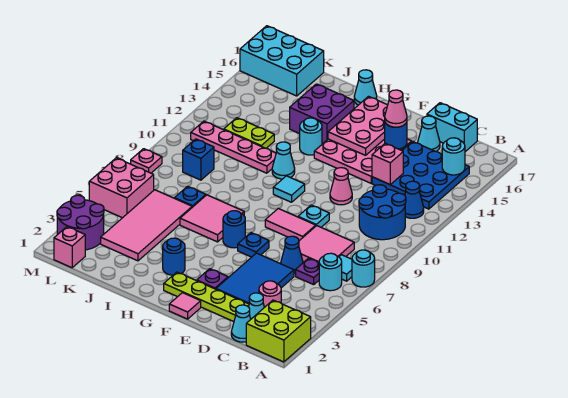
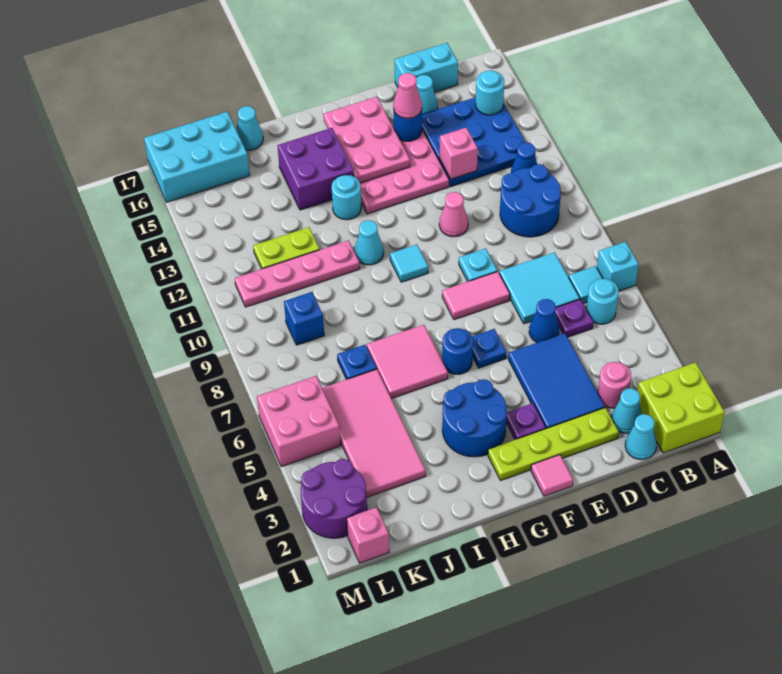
cyan 1x1 round brick [352,250,375,287] -> cyan 1x1 brick [597,242,639,291]
pink 2x2 tile [299,226,354,263] -> cyan 2x2 tile [499,252,580,324]
blue 1x1 round brick [163,238,185,275] -> blue 2x2 round brick [442,379,507,457]
cyan 1x1 cone [354,70,377,105] -> cyan 1x1 cone moved to [236,106,263,150]
pink 1x1 plate [131,149,162,173] -> none

